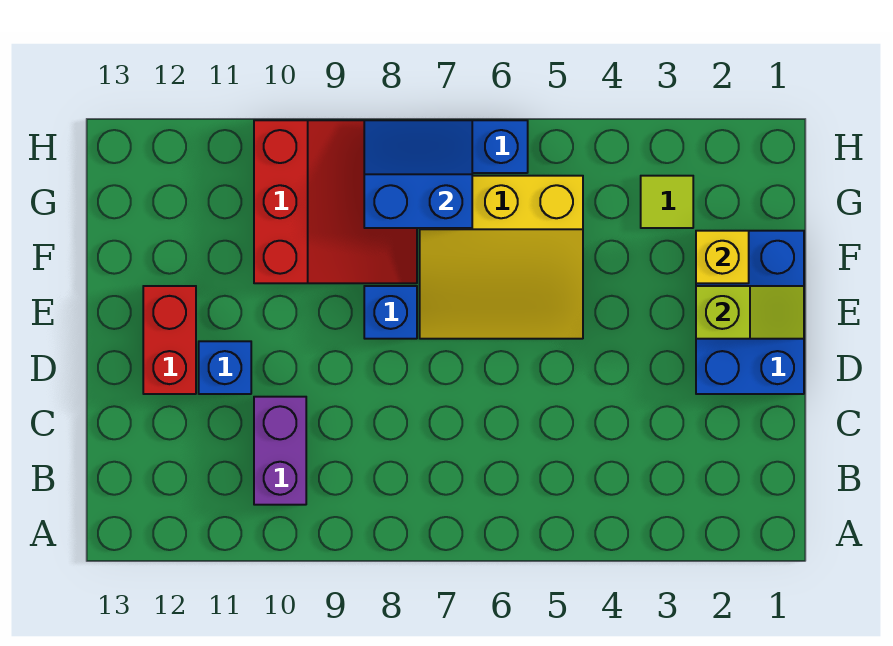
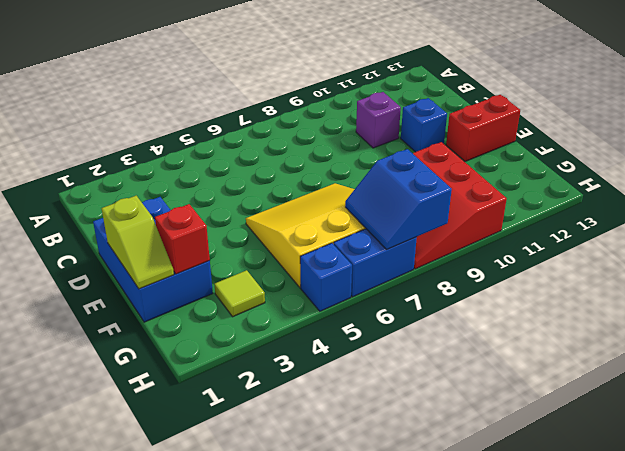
purple 1x2 brick [254,397,306,505] -> purple 1x1 brick [356,92,401,148]
red 1x2 brick [143,286,196,394] -> red 1x2 brick turned to [446,95,520,162]
lime 1x2 slope [696,286,804,339] -> lime 1x2 slope turned to [102,196,174,289]
blue 1x1 brick [364,286,417,339] -> blue 1x1 brick moved to [300,243,352,311]
yellow 1x1 brick [696,231,749,283] -> red 1x1 brick [155,204,210,274]
blue 2x2 slope [364,120,472,228] -> blue 2x2 slope turned to [345,149,452,249]

